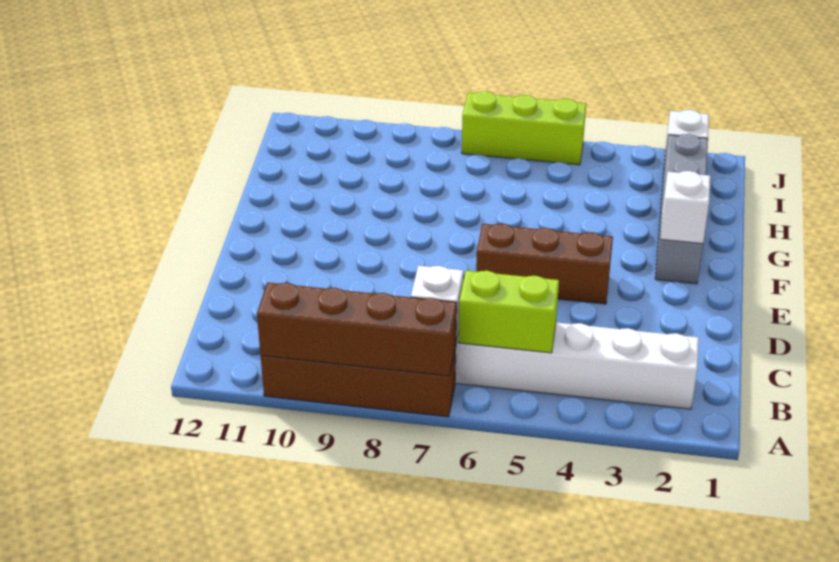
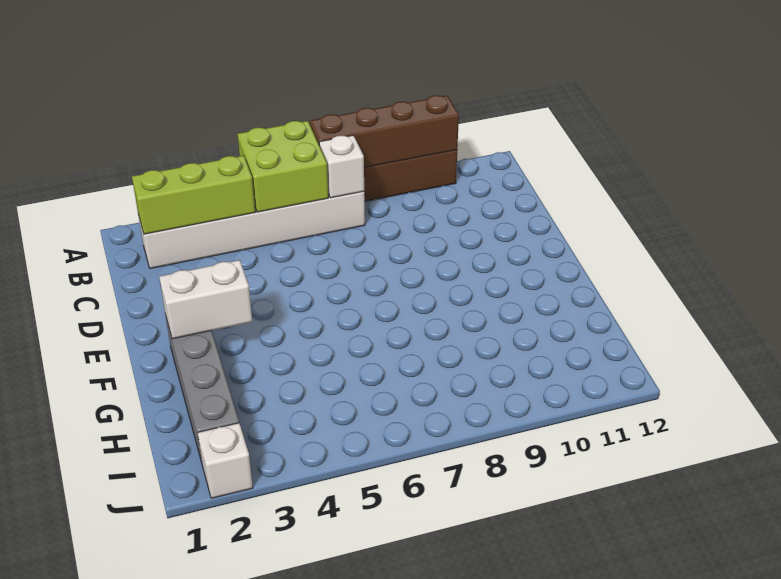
lime 1x2 brick [458,271,559,353] -> lime 2x2 brick [238,121,328,212]
brown 1x3 brick [476,224,613,304] -> none
white 1x1 brick [660,171,710,244] -> white 1x2 brick [159,260,252,339]
lime 1x3 brick [462,91,586,165] -> lime 1x3 brick moved to [132,156,255,234]

